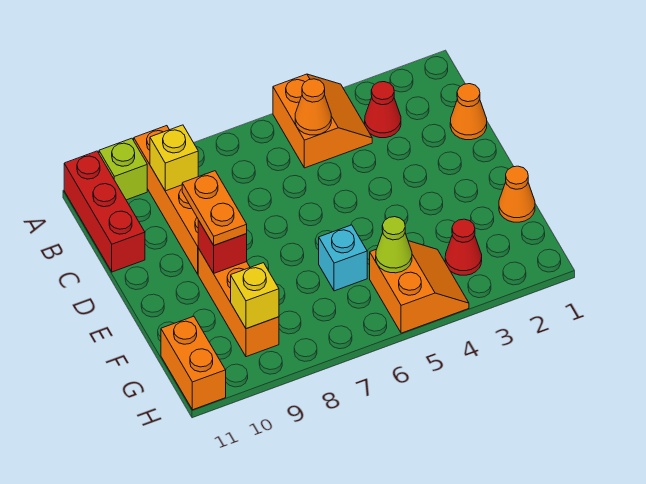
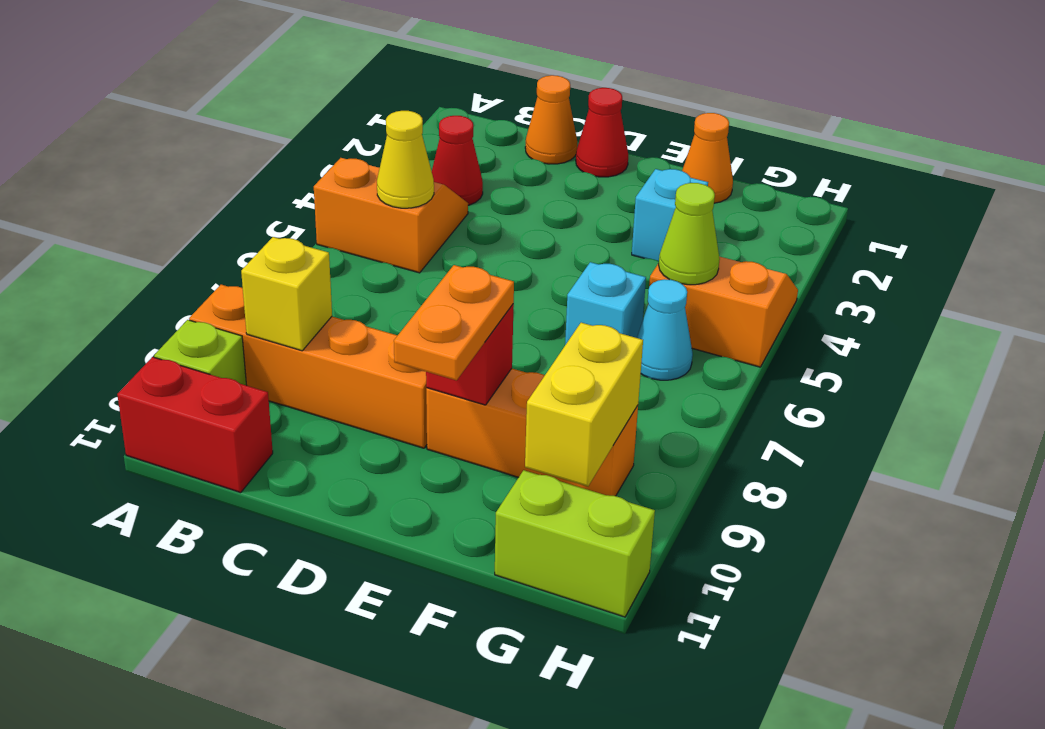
red 1x3 brick [64,151,145,272] -> red 1x2 brick [117,357,273,493]
orange 1x1 cone [295,79,331,135] -> yellow 1x1 cone [377,111,434,208]
orange 1x2 plate [182,171,247,245] -> orange 1x2 plate turned to [394,265,514,380]
none -> cyan 1x1 brick [632,169,708,261]
red 1x1 cone [445,219,482,275] -> red 1x1 cone moved to [576,88,628,177]
none -> cyan 1x1 cone [637,279,693,380]
yellow 1x1 brick [231,263,279,329] -> yellow 1x2 brick [525,323,643,486]
orange 1x2 brick [161,316,226,410] -> lime 1x2 brick [495,470,655,617]

